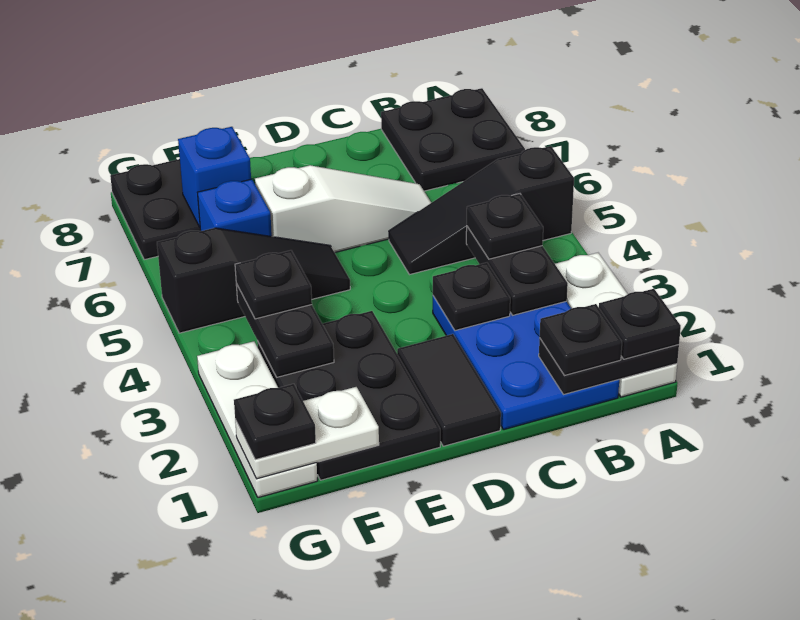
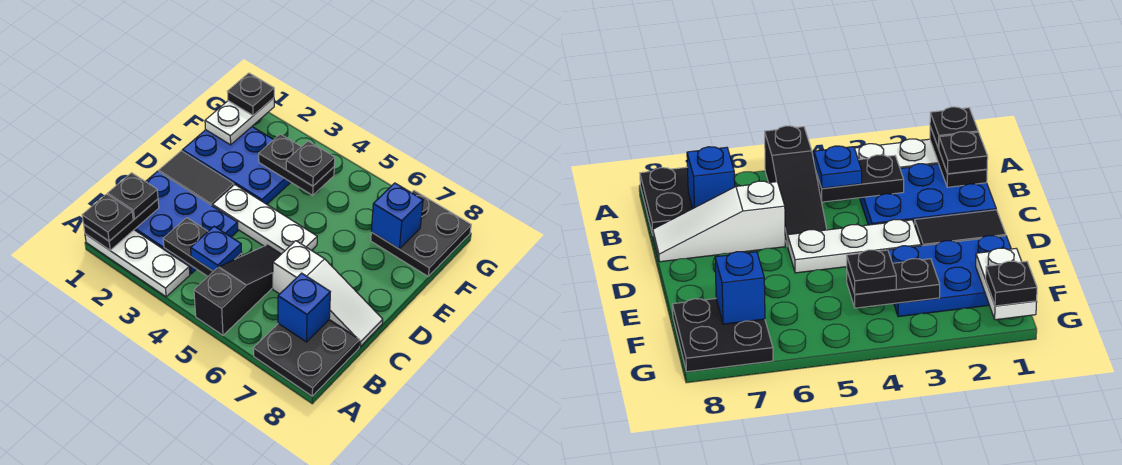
black 1x1 plate [467,194,543,259] -> blue 1x1 plate [191,226,242,271]
black 1x1 plate [433,263,510,331] -> none
white 1x3 slope [255,165,431,253] -> white 1x3 slope turned to [273,241,383,346]
black 2x3 plate [257,311,440,480] -> blue 2x3 plate [182,127,291,204]
black 1x3 slope [157,228,350,333] -> none
blue 1x1 brick [197,179,272,236] -> blue 1x1 brick moved to [278,273,330,342]
white 1x3 plate [197,341,317,498] -> white 1x3 plate moved to [213,185,317,254]

